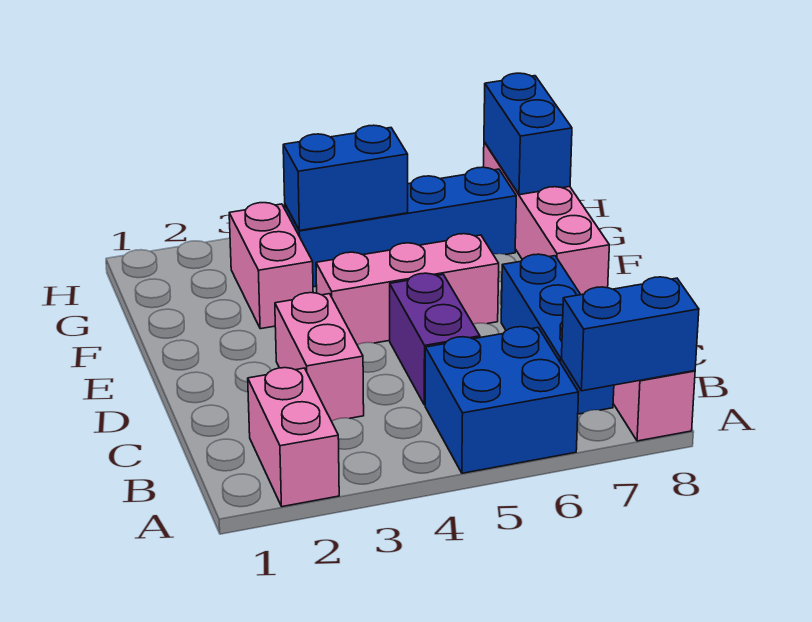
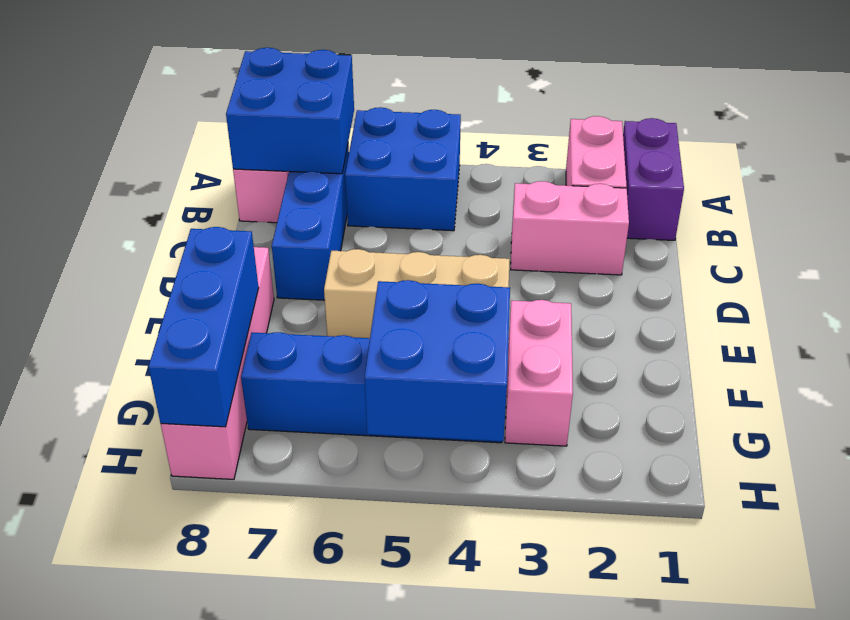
blue 1x2 brick [562,277,699,391] -> blue 2x2 brick [226,48,354,174]
pink 1x2 brick [275,293,364,421] -> pink 1x2 brick turned to [511,181,629,275]
purple 1x2 brick [390,273,480,405] -> purple 1x2 brick moved to [623,118,684,240]
pink 1x3 brick [316,234,499,345] -> tan 1x3 brick [324,249,510,338]
blue 1x2 brick [283,125,408,231] -> blue 2x2 brick [365,280,510,441]
blue 1x2 brick [484,73,572,195] -> blue 1x3 brick [149,227,259,427]

